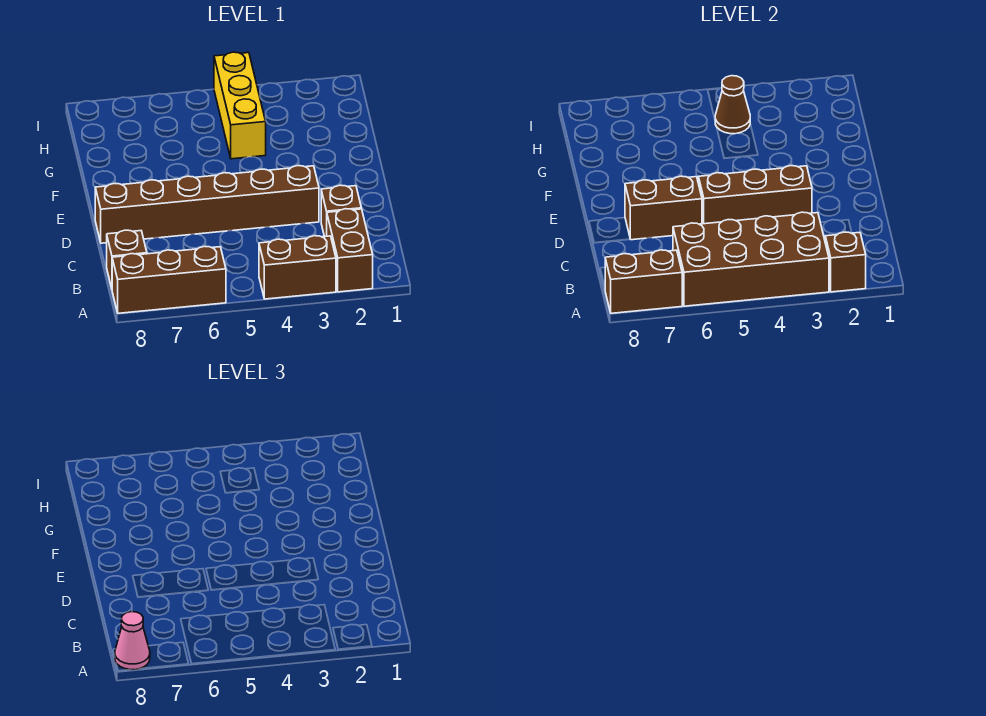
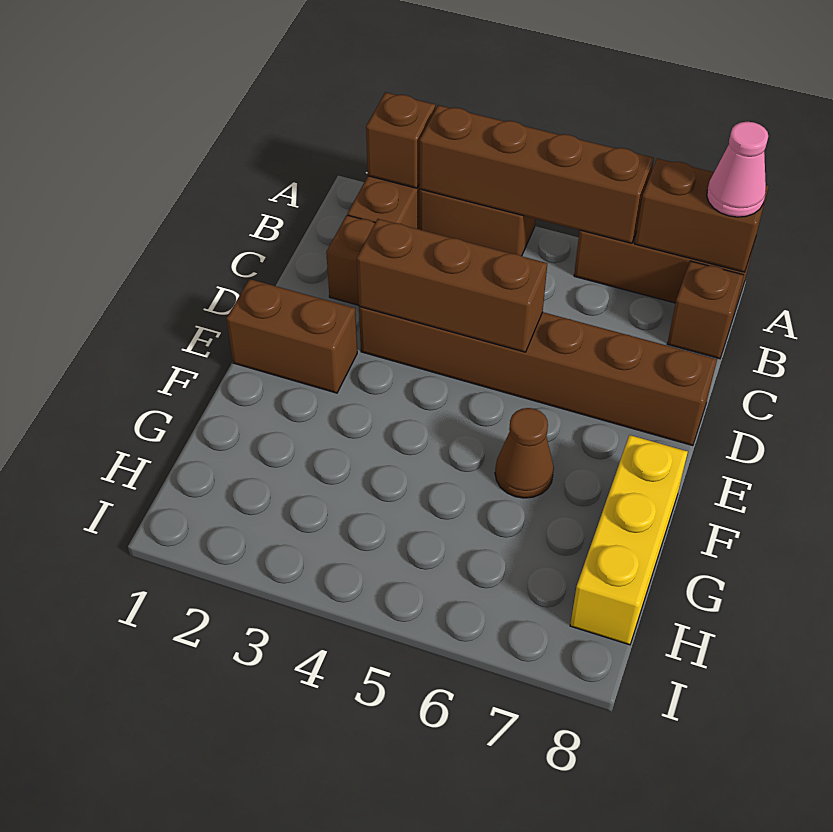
brown 2x4 brick [673,212,829,306] -> brown 1x4 brick [419,105,654,243]
brown 1x2 brick [625,176,702,240] -> brown 1x2 brick moved to [226,279,357,393]
yellow 1x3 brick [214,52,266,159] -> yellow 1x3 brick moved to [570,435,688,645]
brown 1x1 cone [715,76,750,134] -> brown 1x1 cone moved to [495,408,554,498]

